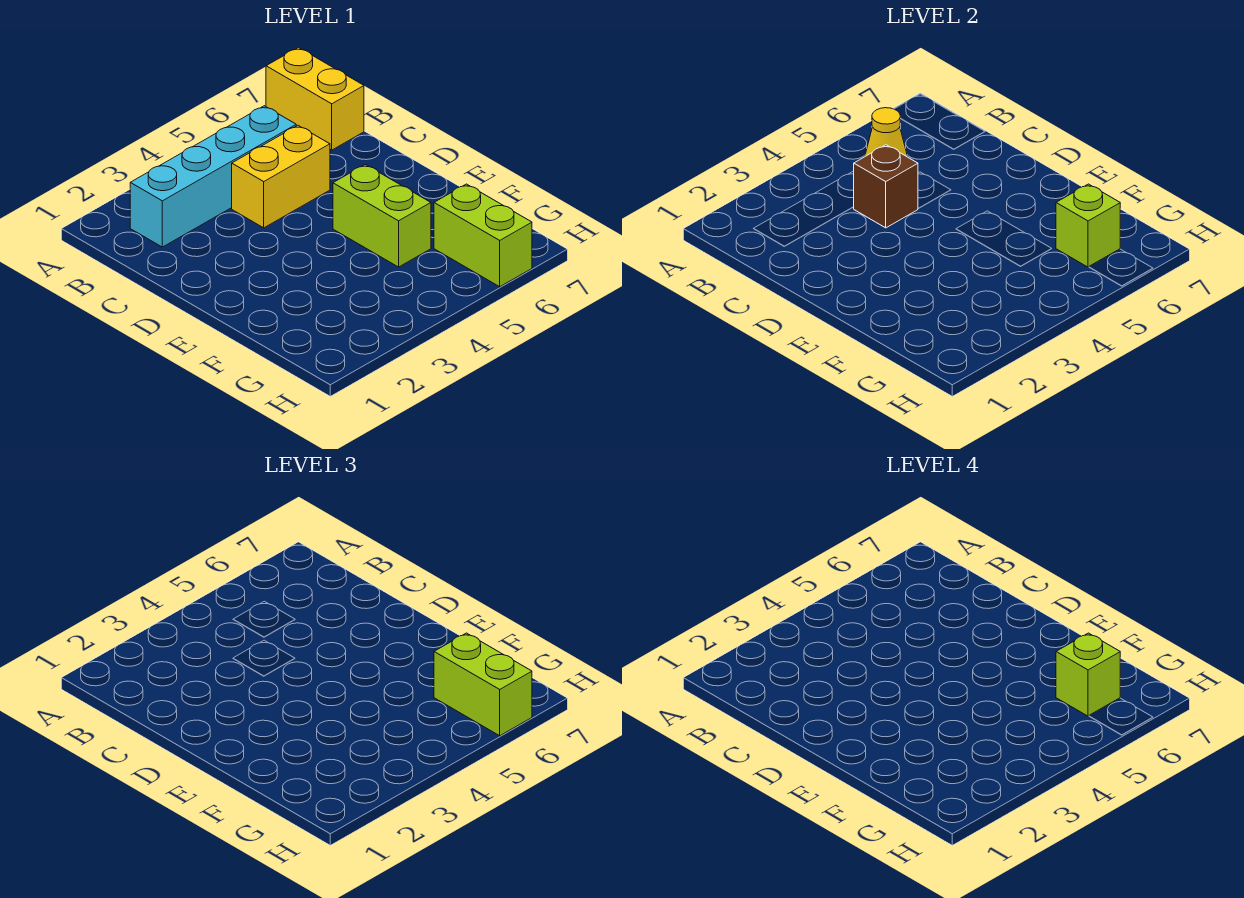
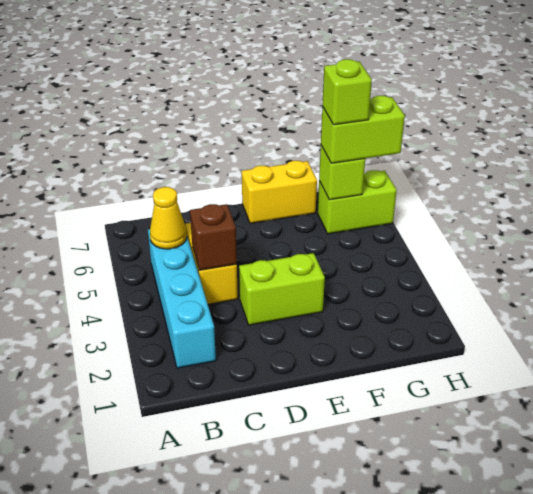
yellow 1x2 brick [266,47,364,150] -> yellow 1x2 brick moved to [242,161,317,223]
lime 1x2 brick [333,165,431,267] -> lime 1x2 brick moved to [239,253,325,325]

